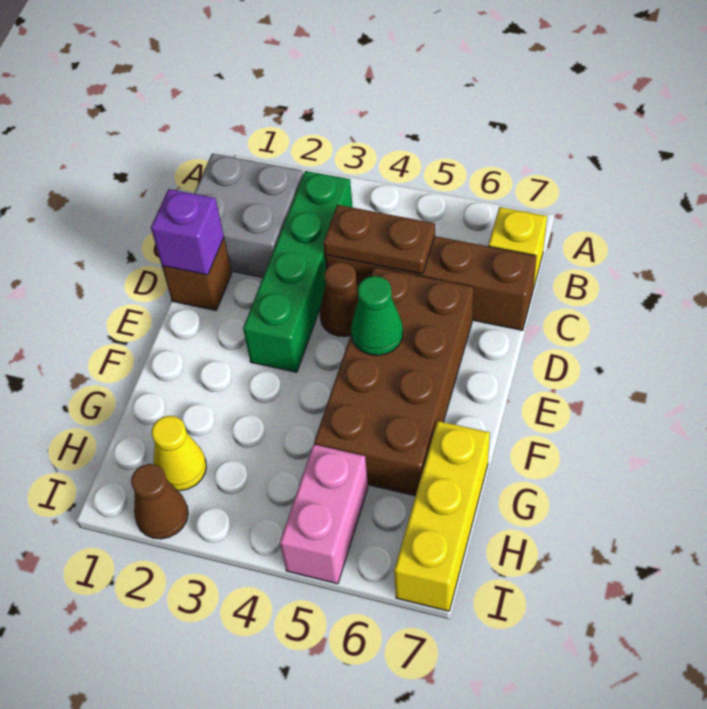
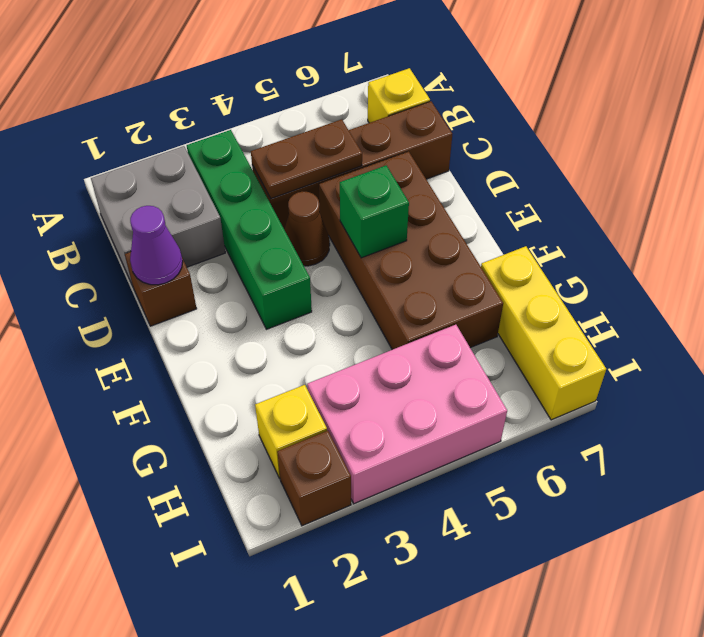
purple 1x1 brick [151,189,224,275] -> purple 1x1 cone [130,206,183,285]
green 1x1 cone [351,276,403,355] -> green 1x1 brick [340,166,409,258]
yellow 1x1 cone [152,416,206,491] -> yellow 1x1 brick [255,385,327,478]
pink 1x2 brick [280,444,368,584] -> pink 2x3 brick [307,325,507,504]
brown 1x1 cone [131,464,188,539] -> brown 1x1 brick [277,431,351,526]

